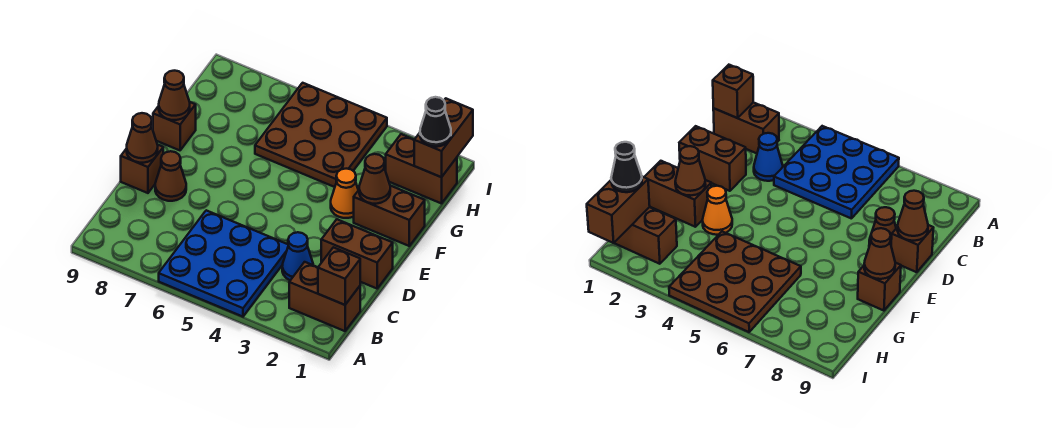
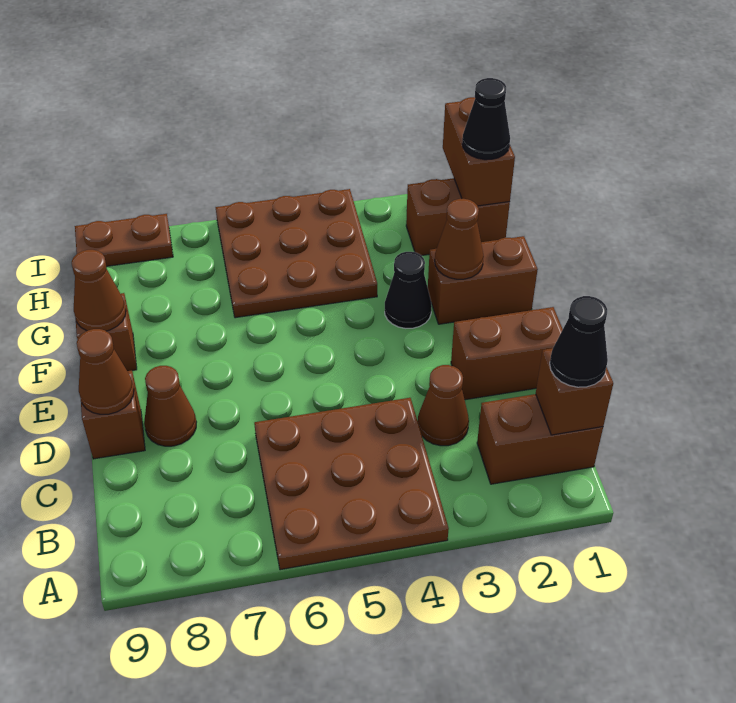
blue 3x3 plate [159,210,288,317] -> brown 3x3 plate [254,398,449,570]
none -> black 1x1 cone [550,296,608,387]
blue 1x1 cone [282,232,313,280] -> brown 1x1 cone [418,365,469,446]
orange 1x1 cone [331,169,358,218] -> black 1x1 cone [385,252,432,328]
none -> brown 1x2 plate [75,214,173,266]

